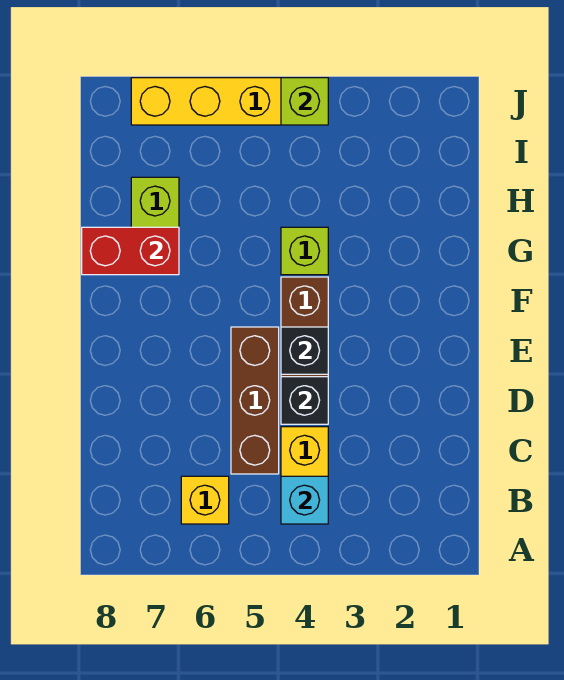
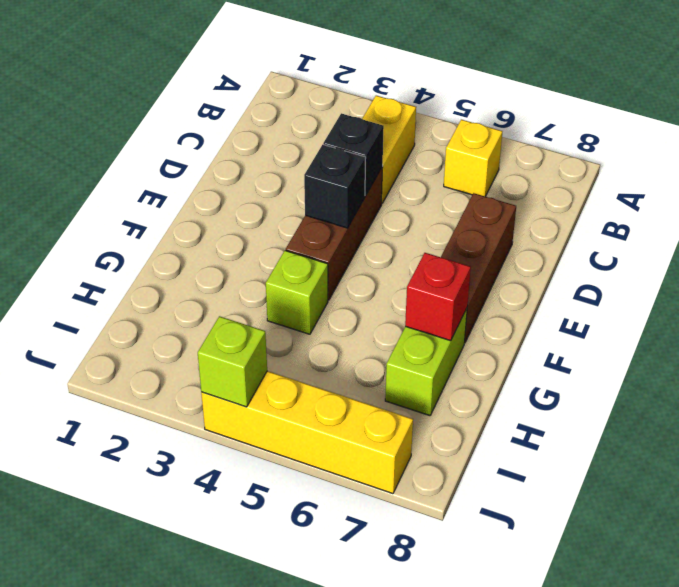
cyan 1x1 brick [281,476,328,524] -> none
brown 1x3 brick [231,327,279,474] -> brown 1x3 brick moved to [441,193,516,343]
red 1x2 brick [82,227,179,275] -> red 1x1 brick [405,253,471,341]

